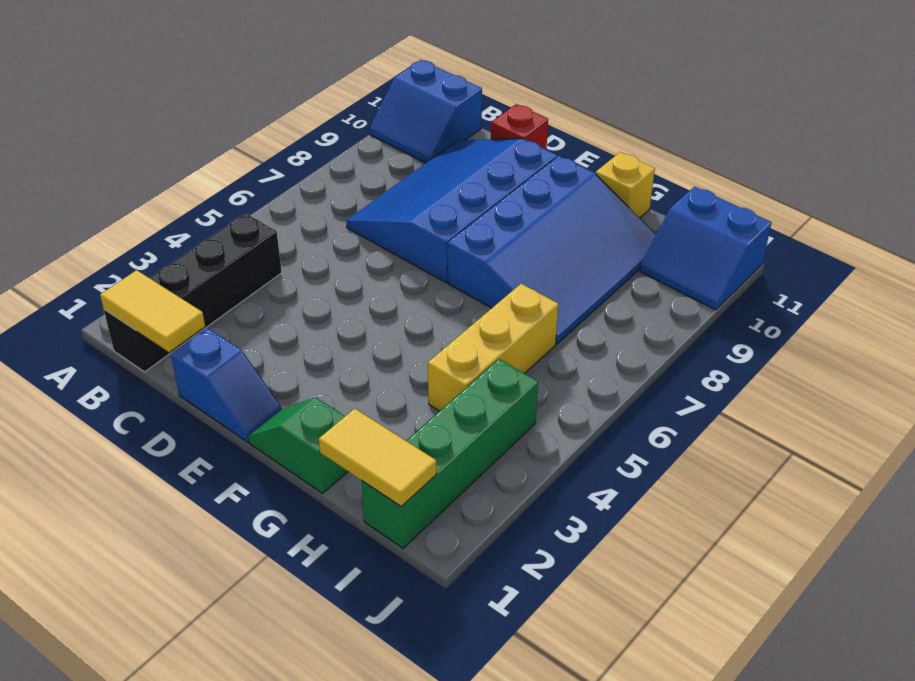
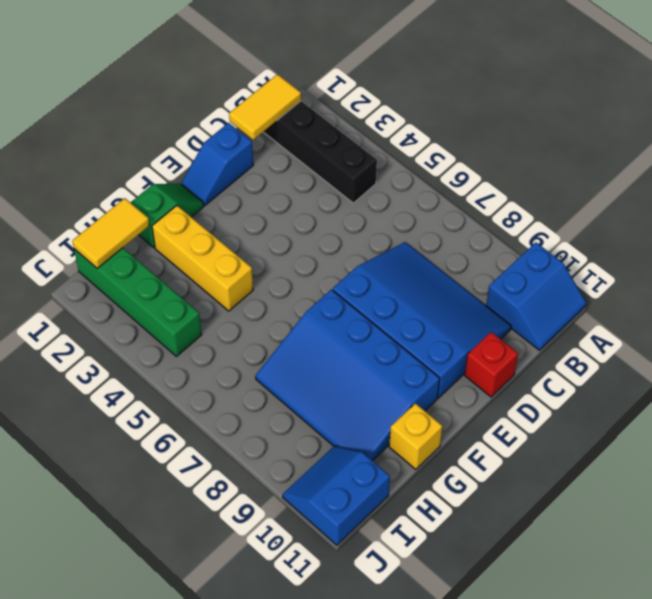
blue 2x2 slope [370,60,482,163] -> blue 2x2 slope turned to [486,242,586,350]
yellow 1x3 brick [428,284,558,411] -> yellow 1x3 brick moved to [152,206,253,311]

